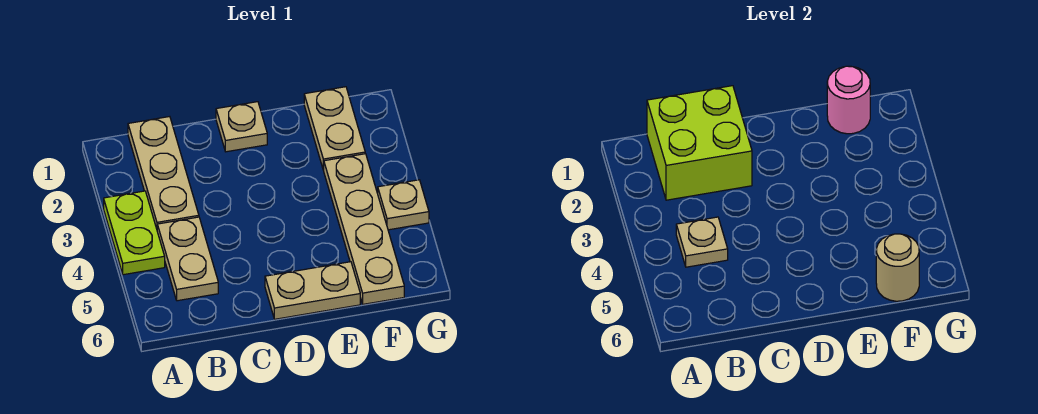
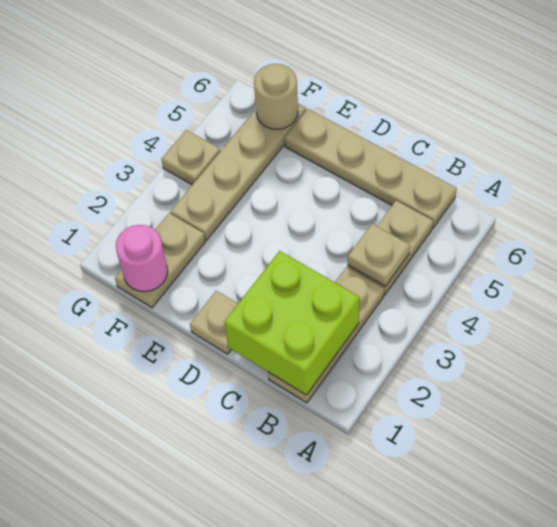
lime 1x2 plate [104,191,165,275] -> none
tan 1x2 plate [265,262,360,319] -> tan 1x4 plate [285,109,457,228]

